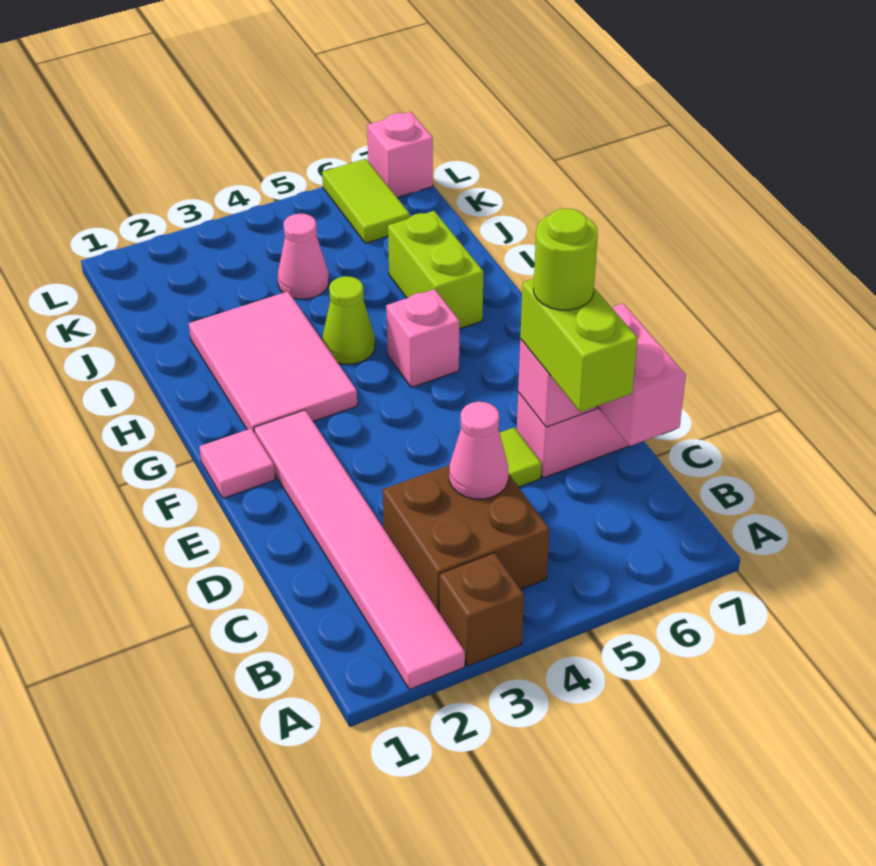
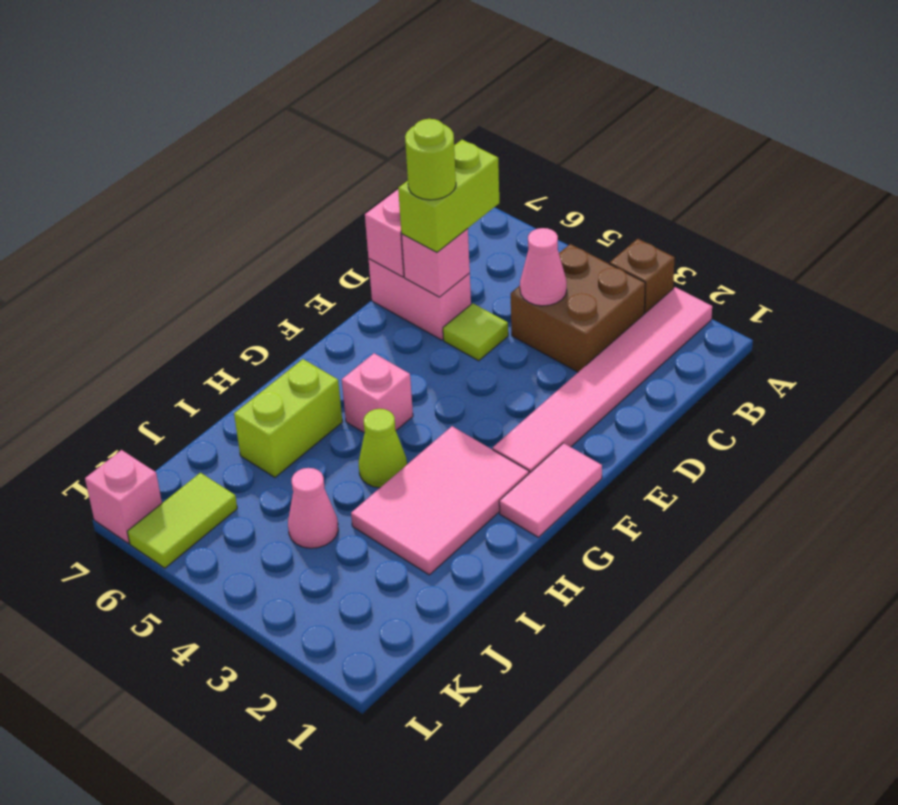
pink 1x1 tile [199,428,275,498] -> pink 1x2 tile [499,443,602,537]

